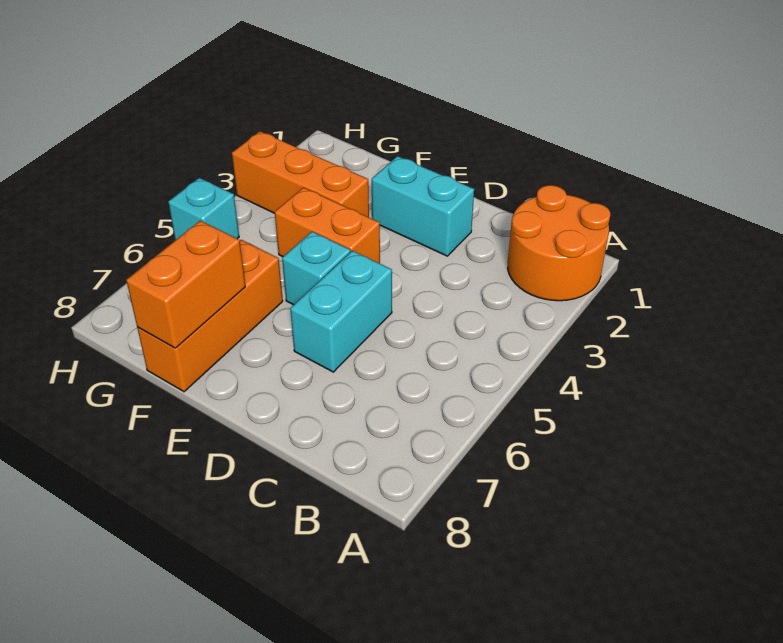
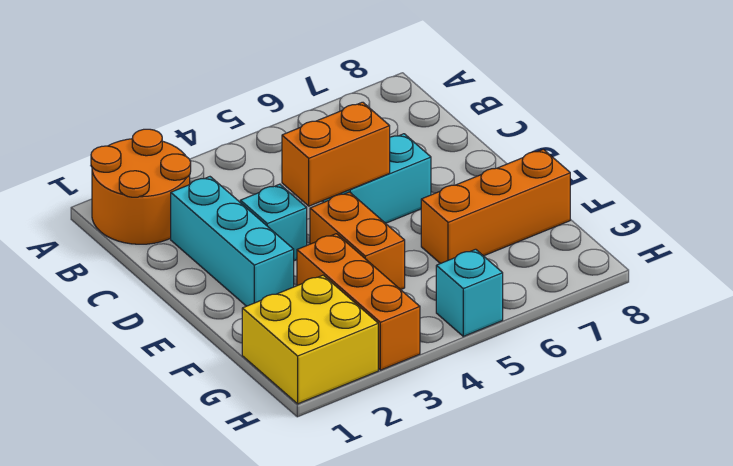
cyan 1x2 brick [372,156,474,256] -> cyan 1x3 brick [171,177,294,306]
cyan 1x1 brick [282,232,350,305] -> cyan 1x1 brick moved to [240,184,307,261]
orange 1x2 brick [126,221,245,348] -> orange 1x2 brick moved to [282,102,390,206]
none -> yellow 2x2 brick [242,275,378,404]

